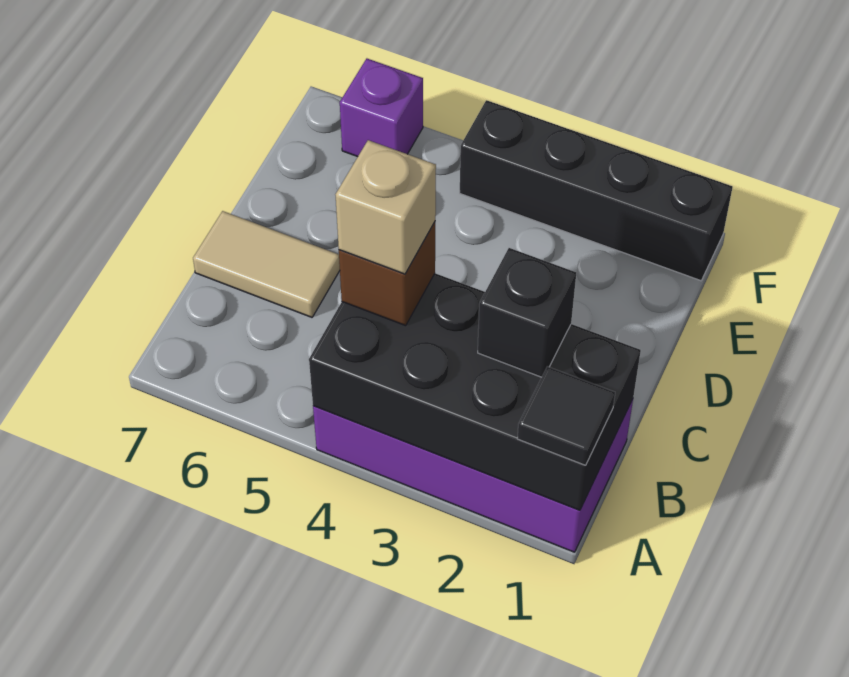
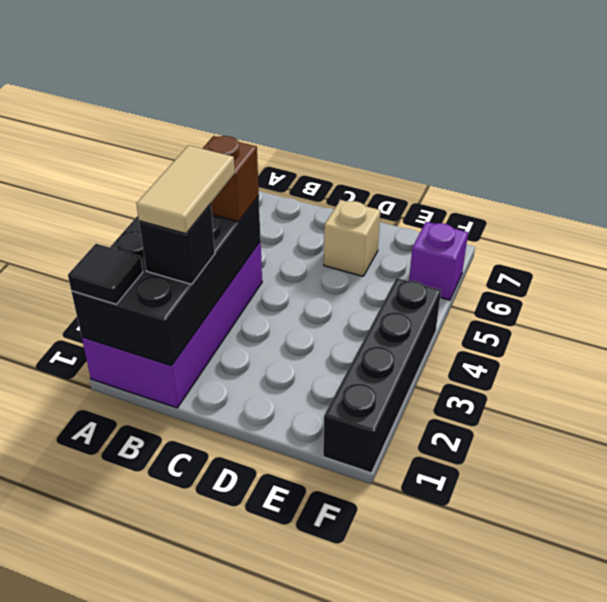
tan 1x1 brick [335,140,436,274] -> tan 1x1 brick moved to [324,200,381,276]
tan 1x2 tile [193,211,340,317] -> tan 1x2 tile moved to [136,145,235,234]

